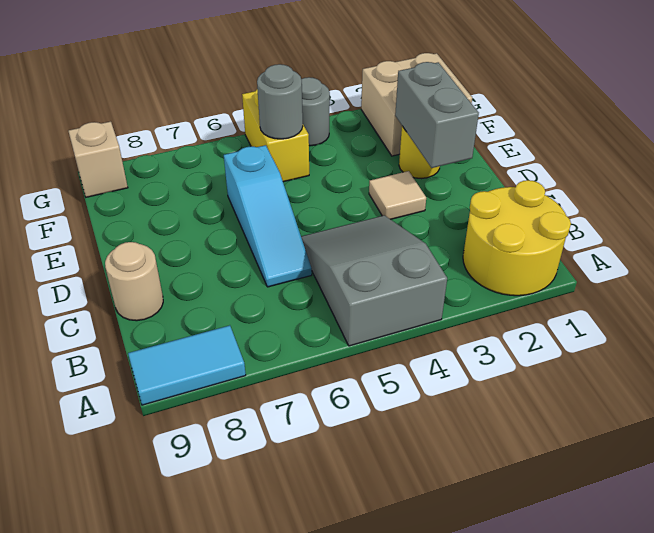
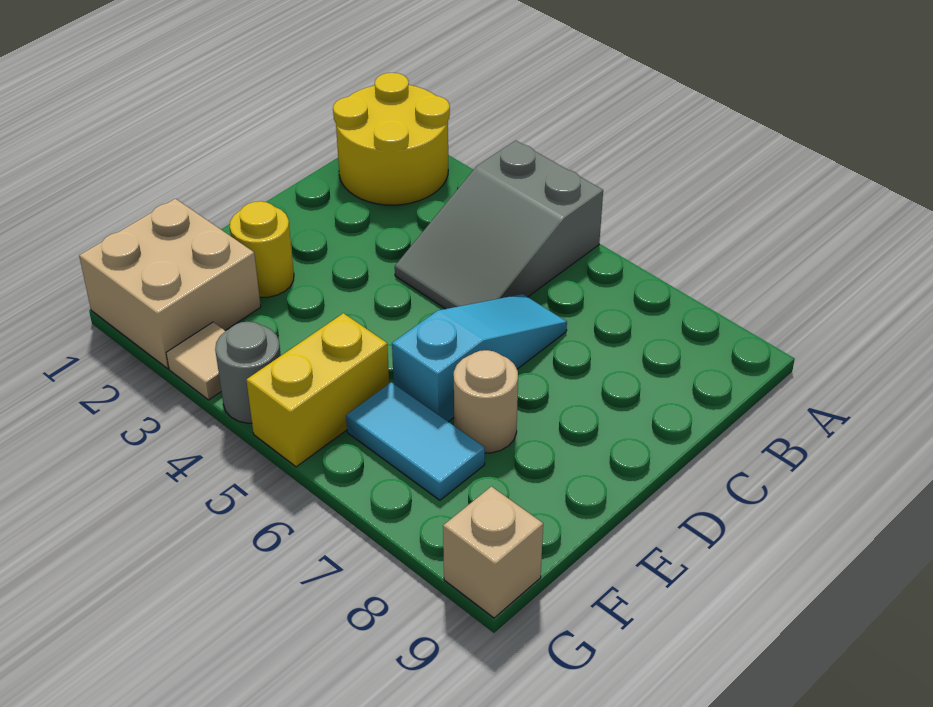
cyan 1x2 tile [128,325,246,405] -> cyan 1x2 tile moved to [346,382,485,500]
tan 1x1 round brick [105,242,163,321] -> tan 1x1 round brick moved to [454,350,518,453]
grey 1x2 brick [395,62,479,168] -> none
tan 1x1 tile [369,171,426,219] -> tan 1x1 tile moved to [166,322,225,400]
grey 1x1 round brick [257,64,303,139] -> none

